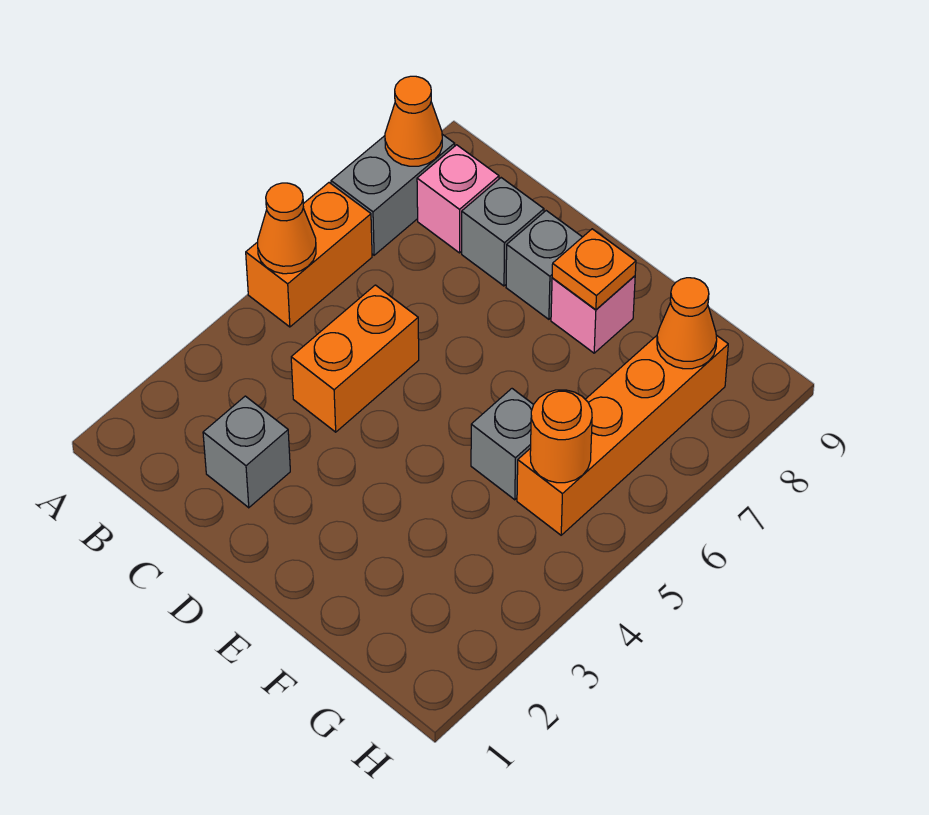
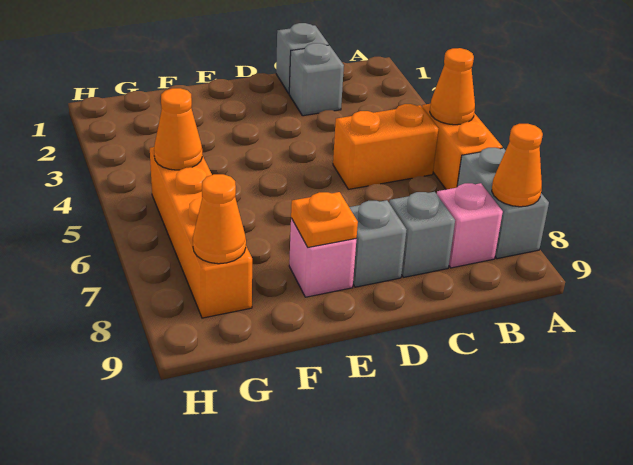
orange 1x2 brick [291,285,419,432] -> orange 1x2 brick turned to [333,104,438,189]
grey 1x1 brick [471,389,534,500] -> grey 1x1 brick moved to [276,23,329,93]
orange 1x1 round brick [530,390,592,483] -> orange 1x1 cone [154,88,202,170]

